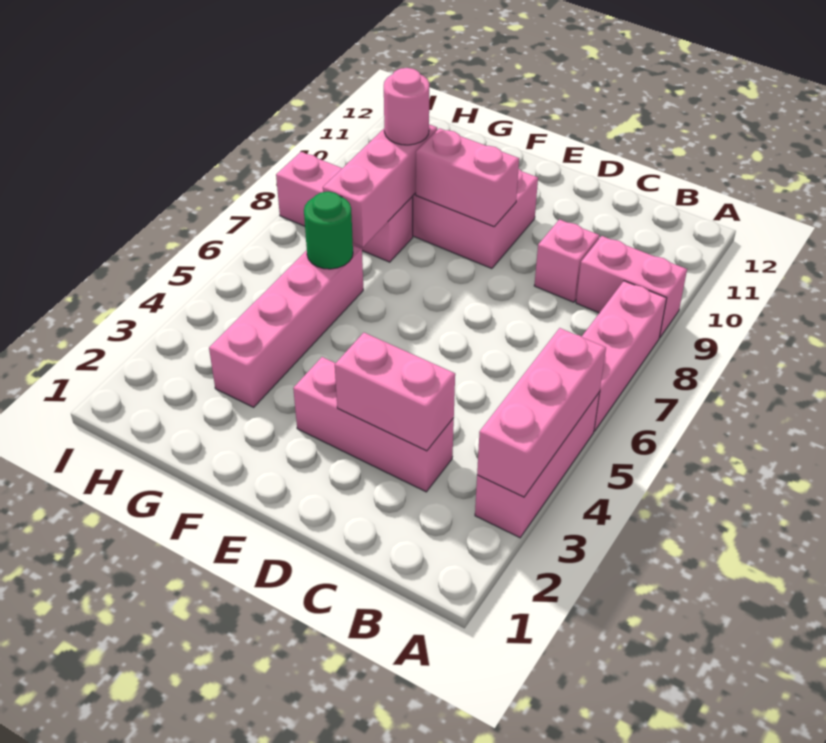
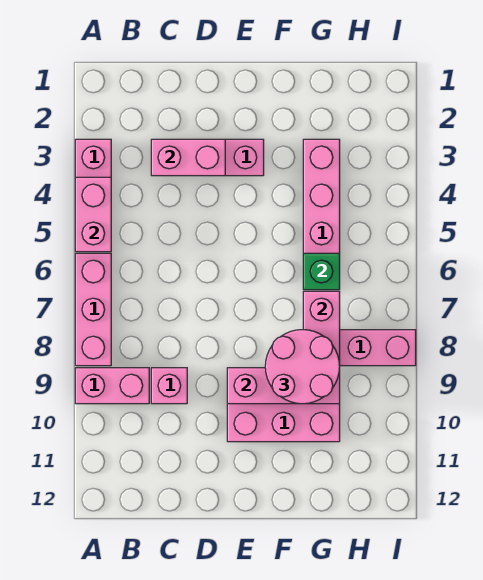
pink 1x3 brick [477,328,606,497] -> pink 1x2 brick [75,177,111,252]
green 1x1 round brick [304,192,353,269] -> green 1x1 brick [303,253,340,290]
pink 1x1 round brick [384,68,429,145] -> pink 2x2 round brick [265,330,340,404]

